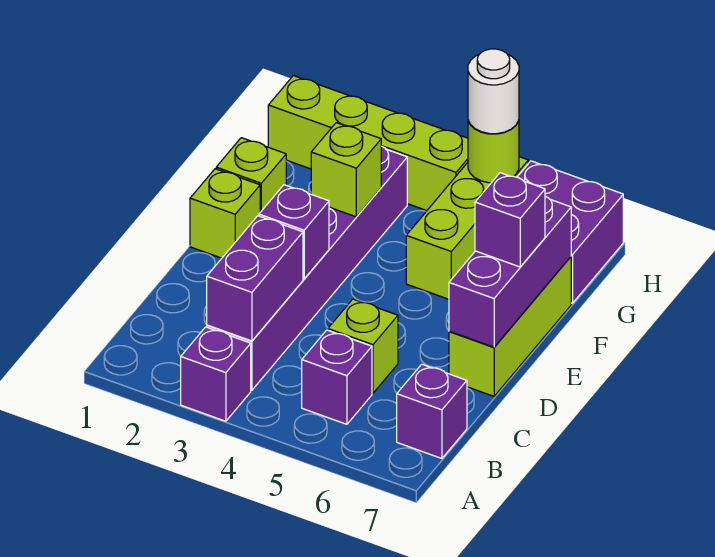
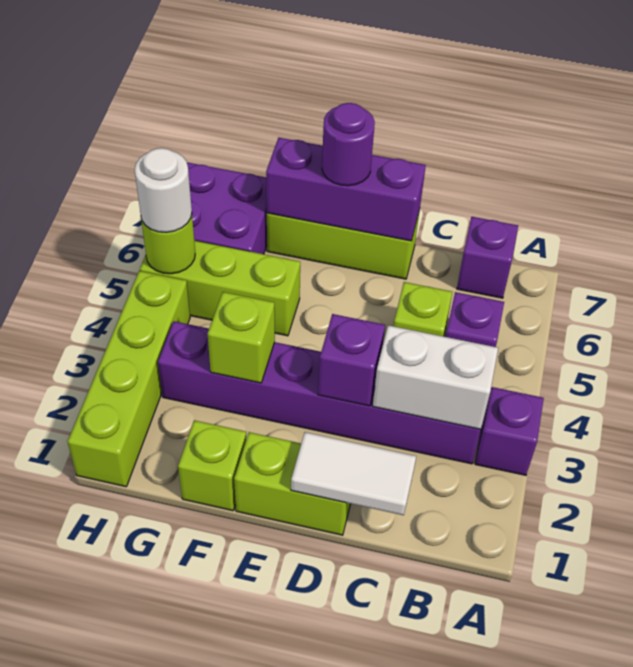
purple 1x2 brick [207,216,303,341] -> white 1x2 brick [373,325,498,429]
none -> white 1x2 tile [291,432,416,515]
lime 1x1 brick [190,169,260,258] -> lime 1x2 brick [234,432,350,535]
purple 1x1 brick [475,173,545,267] -> purple 1x1 round brick [322,103,375,186]

